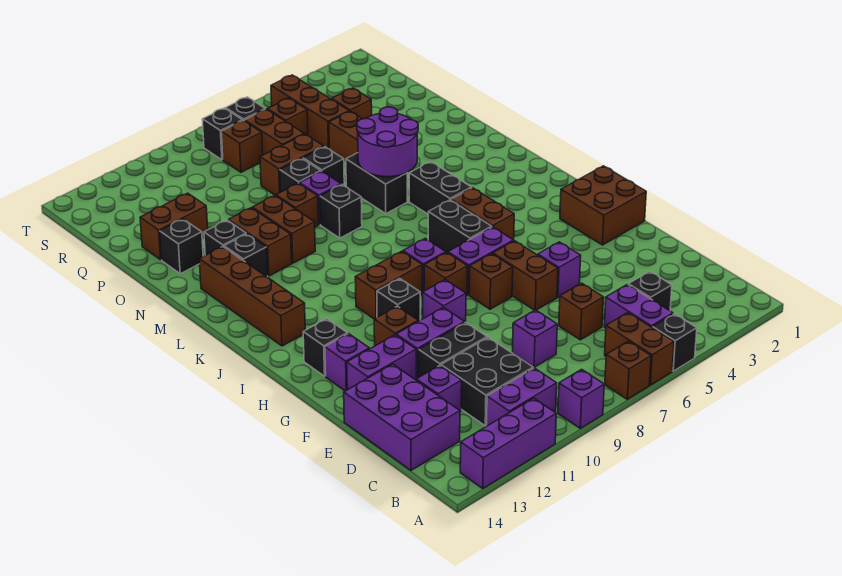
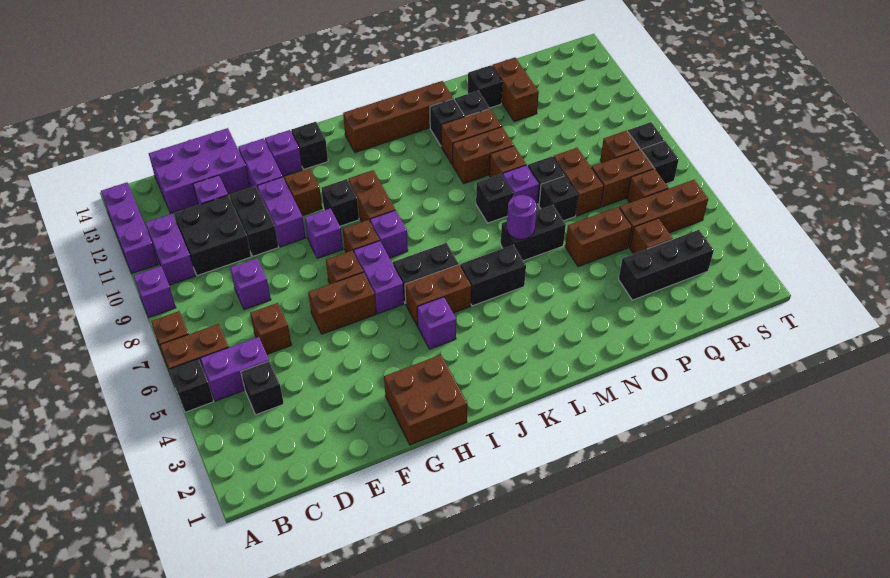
purple 1x1 brick [538,242,581,297] -> purple 1x1 brick moved to [417,297,456,349]
purple 2x2 round brick [357,107,418,177] -> purple 1x1 round brick [507,195,537,239]
none -> black 1x3 brick [619,230,714,300]

